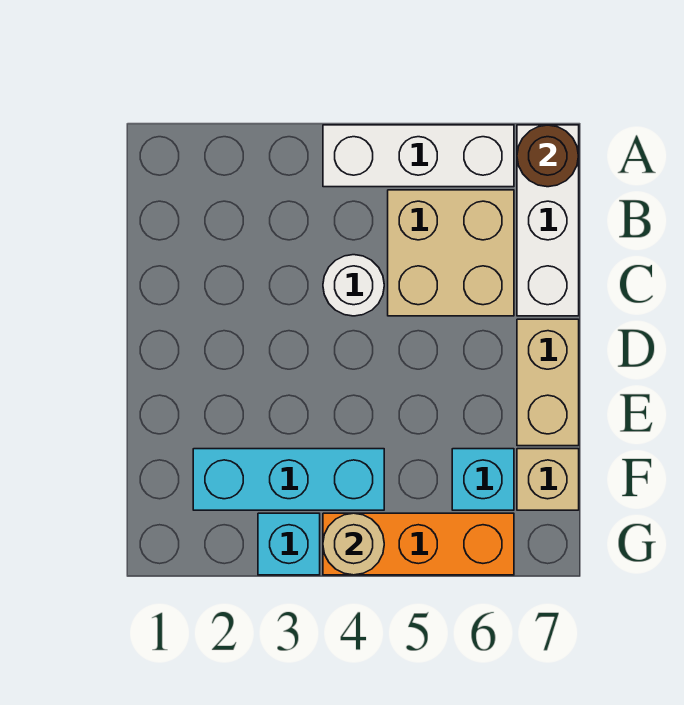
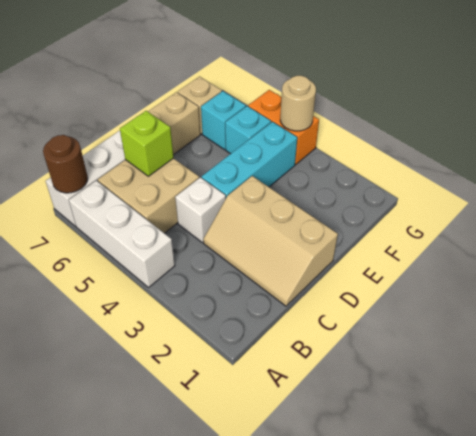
none -> tan 2x3 slope [203,176,338,306]
white 1x1 round brick [323,255,384,316] -> white 1x1 brick [175,177,226,243]
none -> lime 1x1 brick [120,111,174,176]
cyan 1x3 brick [193,449,384,510] -> cyan 1x3 brick turned to [202,122,297,198]
cyan 1x1 brick [258,513,320,575] -> cyan 1x1 brick moved to [225,106,271,154]
orange 1x3 brick [323,513,514,575] -> orange 1x2 brick [248,90,319,164]

